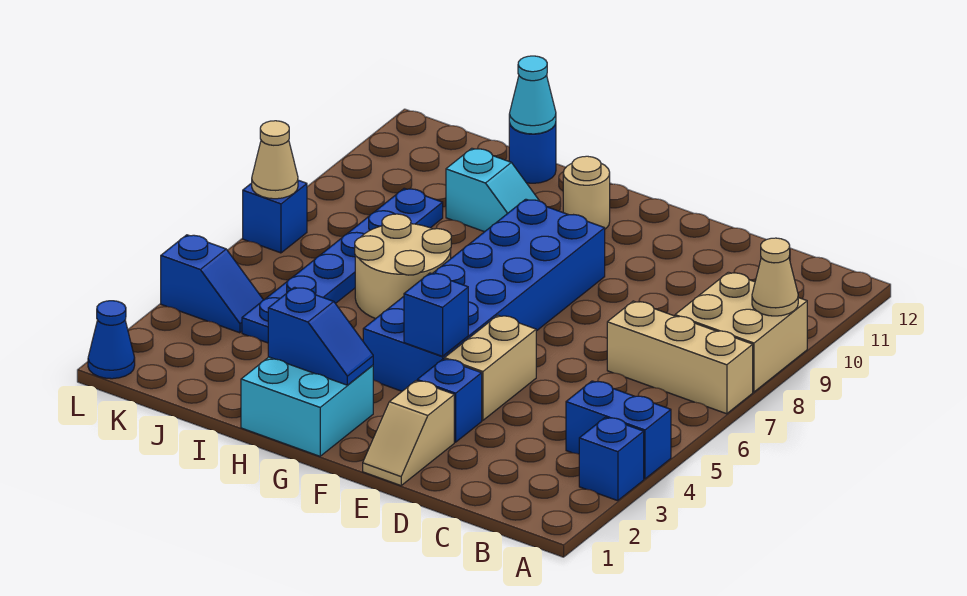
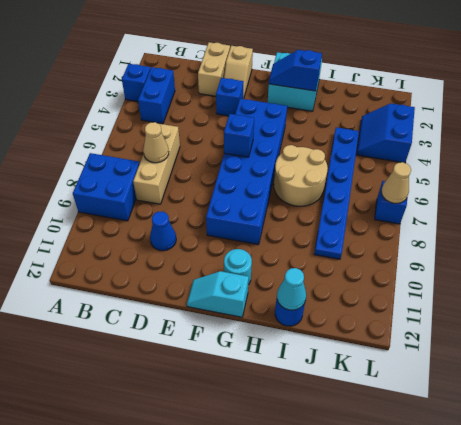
blue 1x2 brick [566,381,671,479] -> blue 1x2 brick turned to [138,67,175,124]
tan 1x3 brick [607,301,753,414] -> tan 1x3 brick turned to [133,124,180,204]
tan 2x2 brick [675,272,807,392] -> blue 2x2 brick [73,153,140,221]
tan 1x1 cone [752,238,798,316] -> tan 1x1 cone moved to [143,122,169,163]
tan 1x2 slope [363,381,454,486] -> tan 1x2 slope turned to [224,46,253,99]
tan 1x2 brick [444,315,536,420] -> tan 1x2 brick moved to [198,42,230,96]
blue 1x1 brick [404,273,468,356] -> blue 1x1 brick moved to [224,114,254,157]
tan 1x1 round brick [563,156,610,229] -> cyan 1x1 round brick [224,249,252,285]
cyan 1x2 slope [446,148,539,232] -> cyan 1x2 slope moved to [187,271,249,317]
blue 1x2 slope [161,235,263,333] -> blue 2x2 slope [356,103,415,163]
blue 1x1 cone [88,301,135,379] -> blue 1x1 cone moved to [150,211,176,251]

